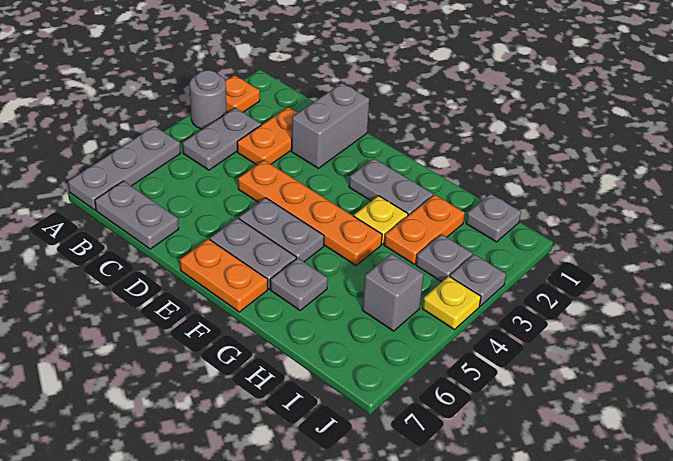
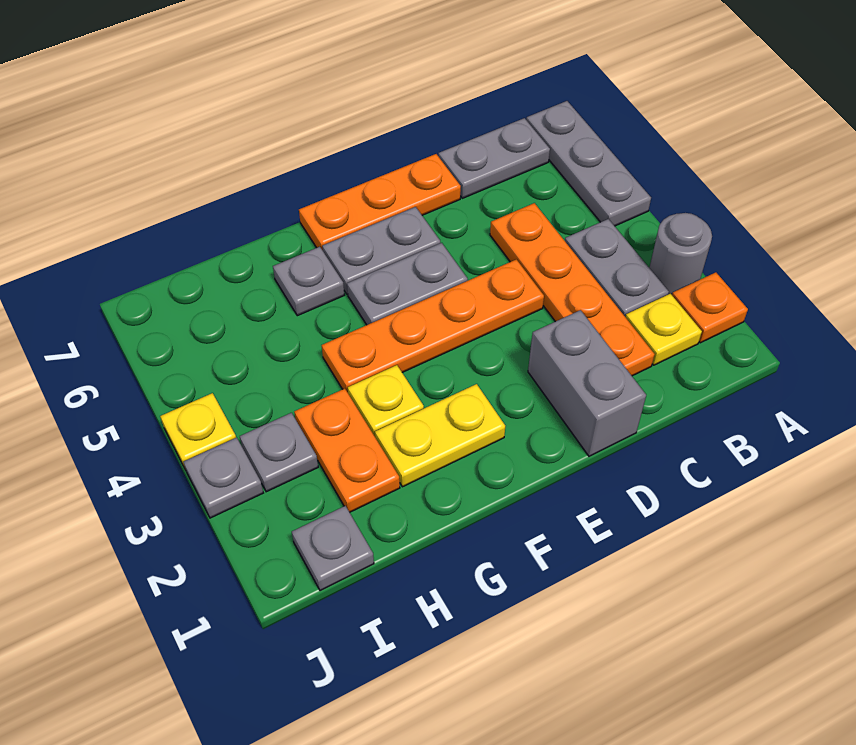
none -> yellow 1x1 plate [626,294,702,365]
orange 1x2 plate [237,107,298,165] -> orange 1x4 plate [490,203,655,376]
orange 1x2 plate [180,239,268,312] -> orange 1x3 plate [299,154,461,250]
grey 1x2 plate [349,158,433,215] -> yellow 1x2 plate [375,384,505,487]
grey 1x1 brick [362,254,424,331] -> none

